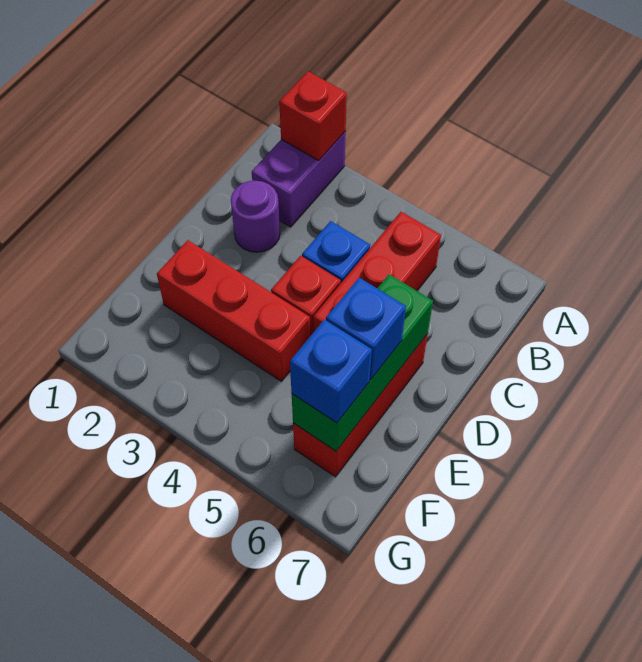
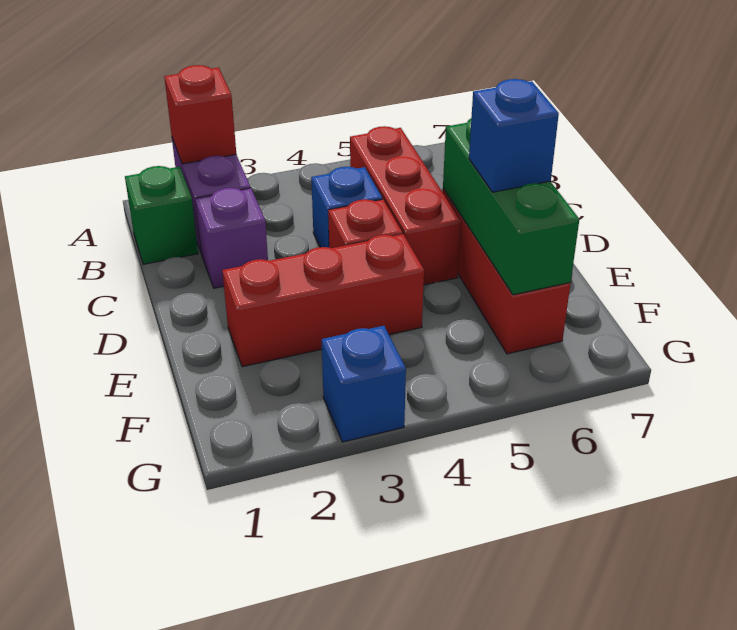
none -> green 1x1 brick [125,166,198,264]
purple 1x1 round brick [231,181,280,252] -> purple 1x1 brick [195,188,268,288]
blue 1x1 brick [290,320,372,423] -> blue 1x1 brick moved to [322,326,406,442]

